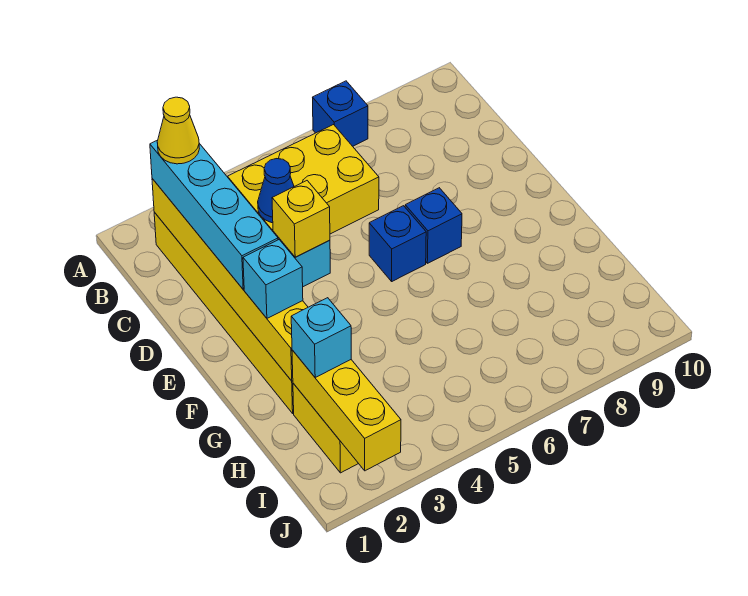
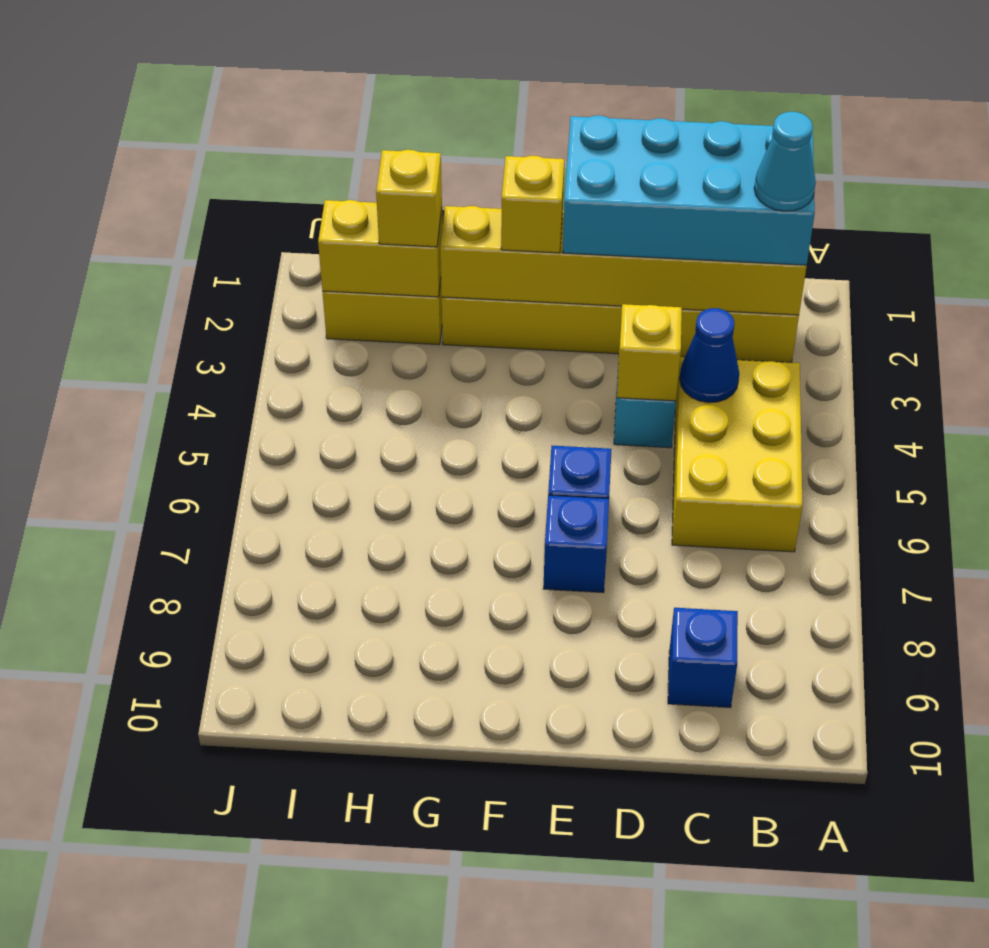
blue 1x1 brick [313,81,368,146] -> blue 1x1 brick moved to [668,608,738,708]
cyan 1x4 brick [150,140,278,289] -> cyan 2x4 brick [563,116,815,265]
yellow 1x1 cone [157,97,199,164] -> cyan 1x1 cone [754,112,816,211]
cyan 1x1 brick [243,240,303,318] -> yellow 1x1 brick [501,156,564,253]
yellow 1x3 brick [292,350,401,471] -> yellow 1x2 brick [318,200,443,297]
cyan 1x1 brick [291,298,351,377] -> yellow 1x1 brick [376,150,442,247]

